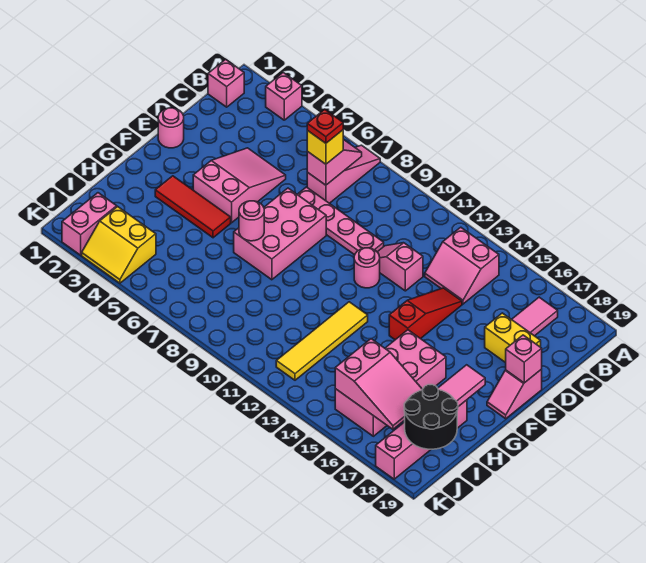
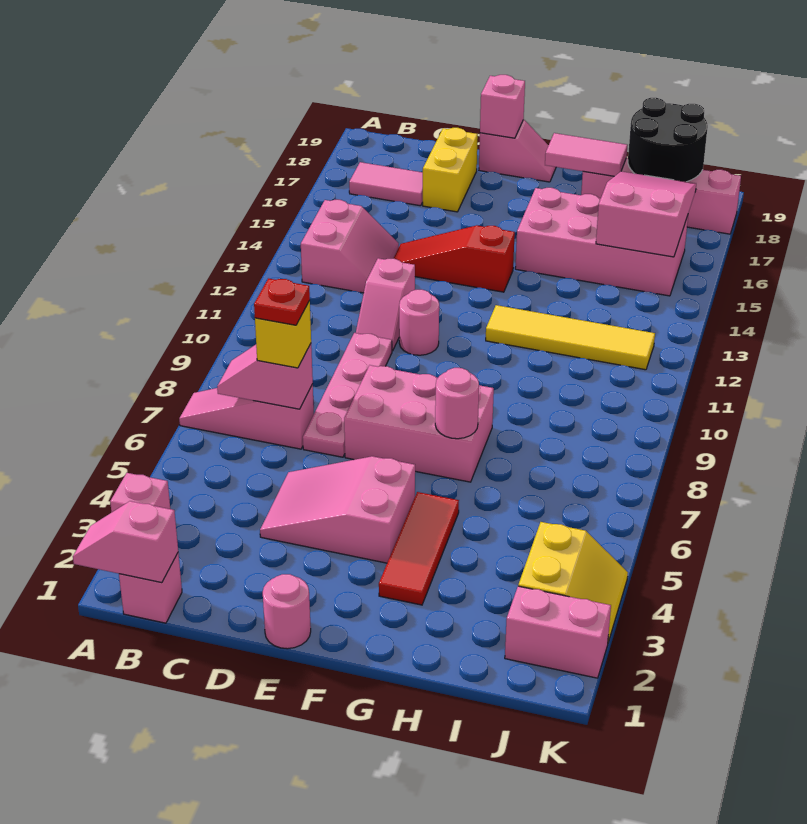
none -> pink 1x2 slope [73,501,178,583]

